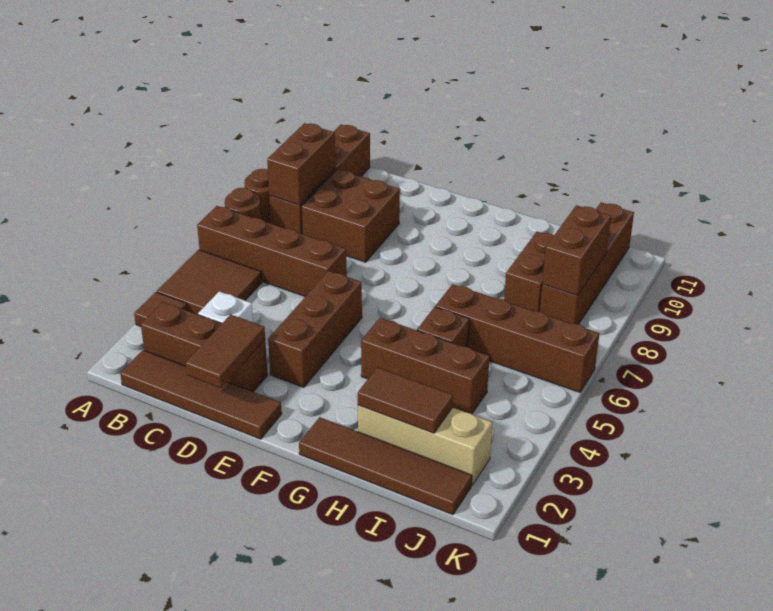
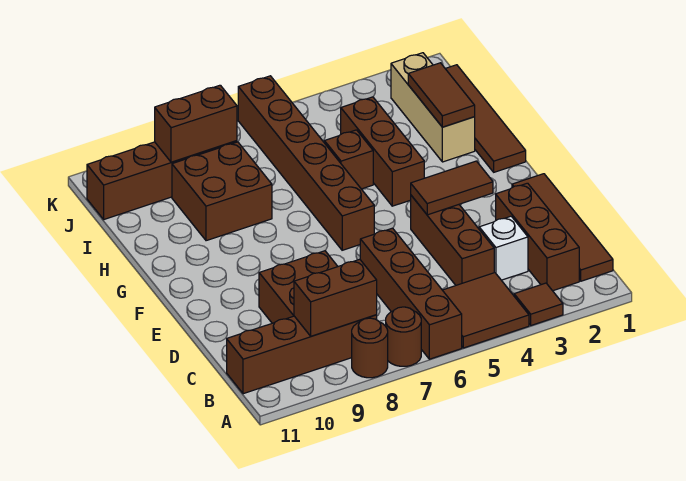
brown 1x2 tile [185,315,265,388] -> brown 1x2 tile moved to [411,161,493,215]
brown 1x3 brick [268,271,362,387] -> brown 1x3 brick turned to [411,195,494,285]
brown 1x4 brick [435,284,599,392] -> brown 1x6 brick [238,76,374,250]
brown 1x2 brick [504,232,554,312] -> brown 2x2 brick [172,142,272,241]

